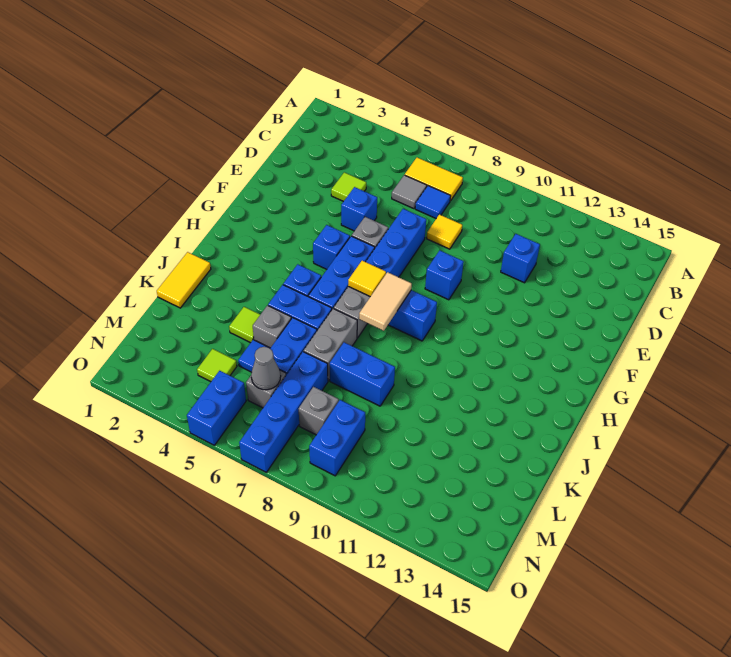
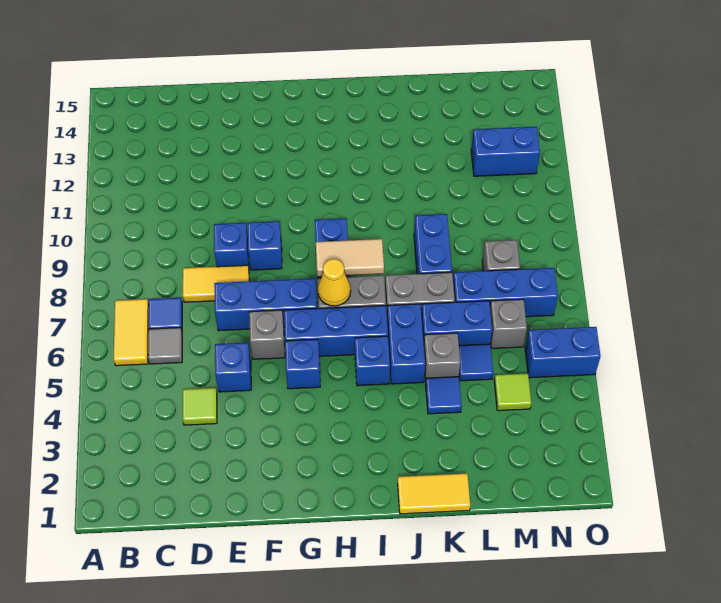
yellow 1x1 tile [427,215,462,249] -> yellow 1x2 tile [183,265,249,302]
blue 1x1 brick [501,234,540,283] -> blue 1x1 brick moved to [214,223,249,268]
yellow 1x1 tile [348,261,386,297] -> yellow 1x1 cone [318,259,351,306]
lime 1x1 tile [229,307,260,343] -> blue 1x1 tile [425,377,462,414]
blue 1x4 brick [239,352,328,472] -> blue 1x3 brick [453,268,558,317]
grey 1x1 cone [251,347,281,390] -> none
blue 1x2 brick [309,400,365,476] -> blue 1x2 brick moved to [471,127,540,176]

